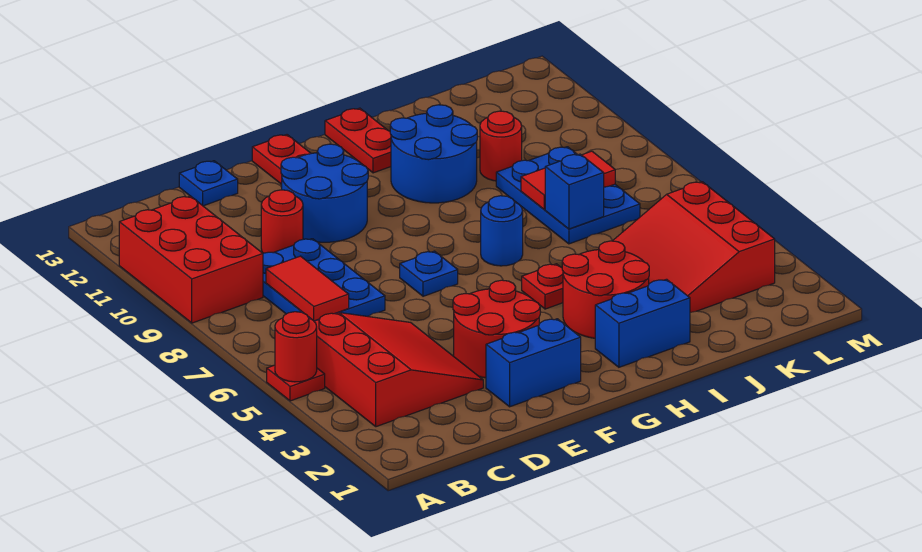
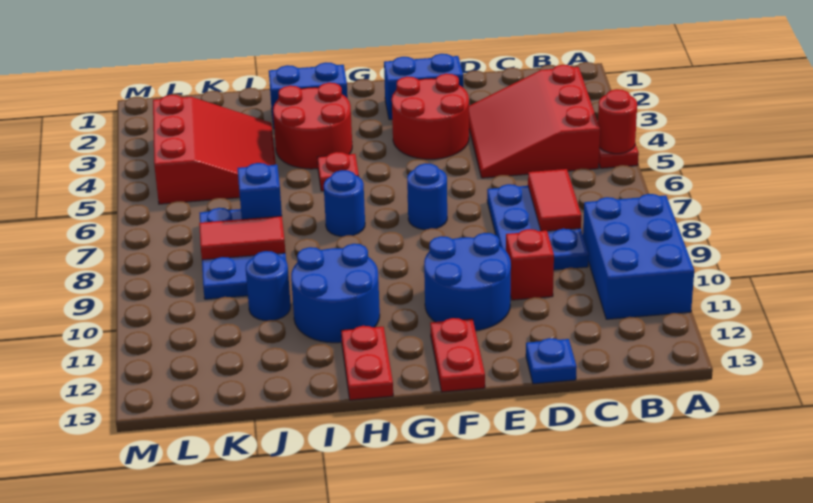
red 2x3 brick [119,196,263,323] -> blue 2x3 brick [583,194,694,319]
red 1x1 round brick [261,190,303,253] -> red 1x1 brick [506,229,554,300]
blue 1x1 plate [400,251,458,296] -> blue 1x1 round brick [407,163,447,230]
red 1x1 round brick [480,111,522,181] -> blue 1x1 round brick [246,251,291,321]

